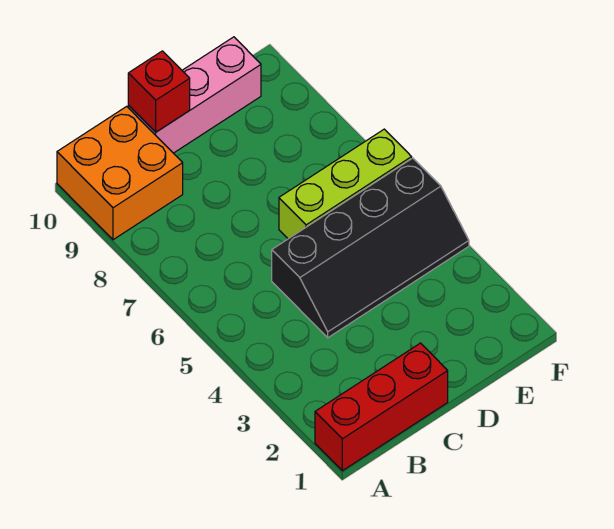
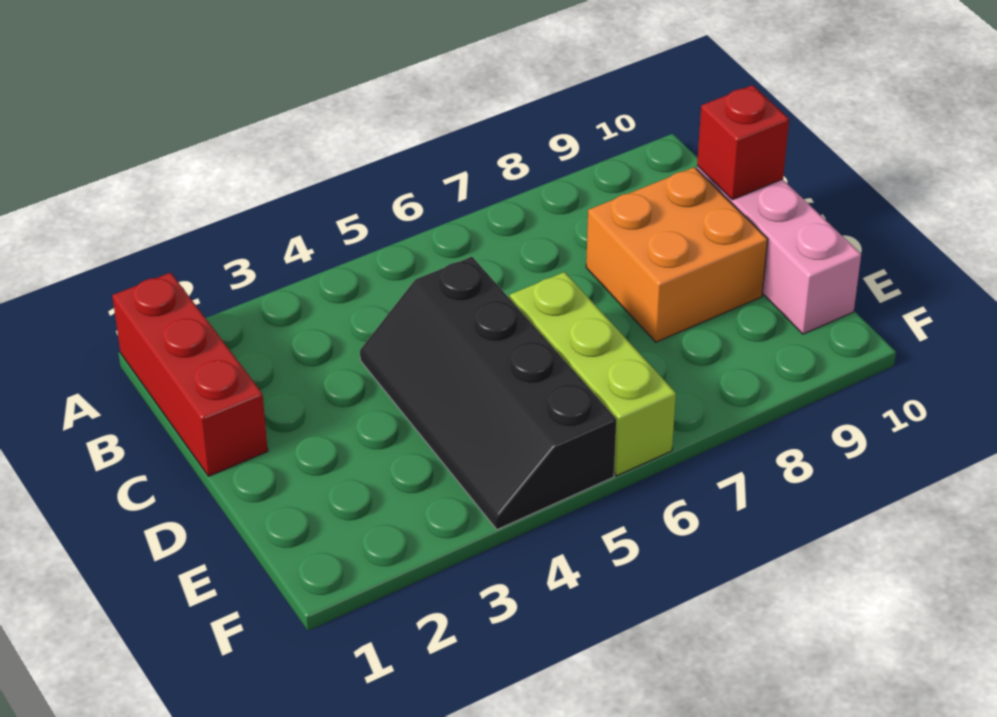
orange 2x2 brick [57,106,183,240] -> orange 2x2 brick moved to [586,167,768,342]

